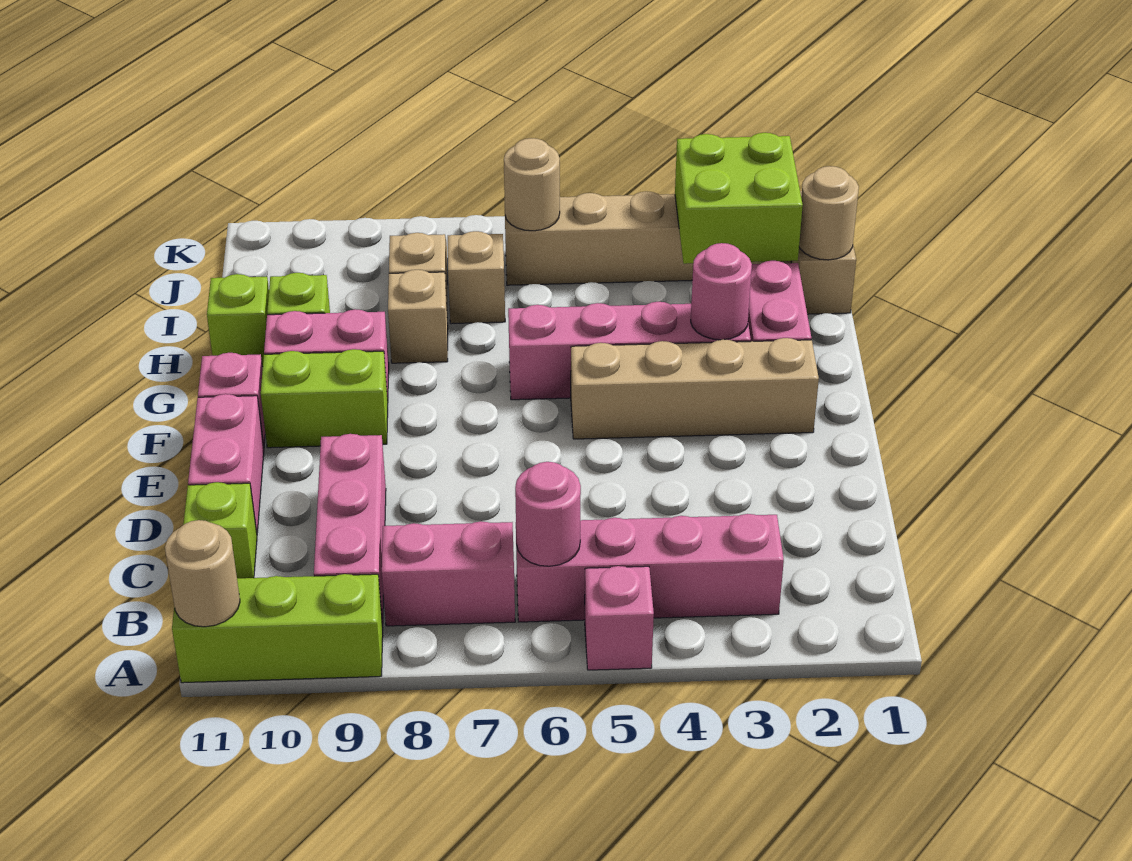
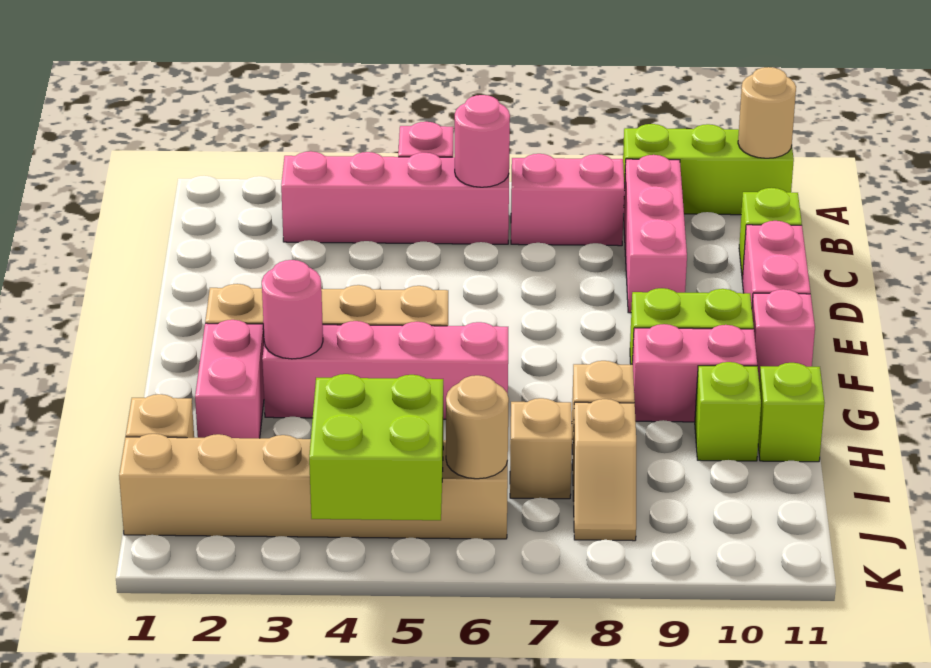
tan 1x1 round brick [799,166,859,260] -> none
lime 2x2 brick [675,133,803,264] -> lime 2x2 brick moved to [309,374,443,520]

